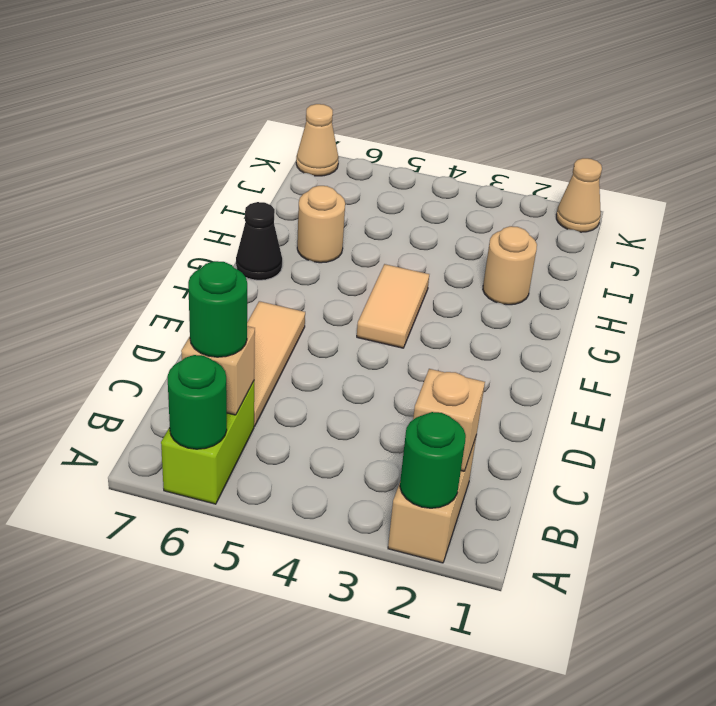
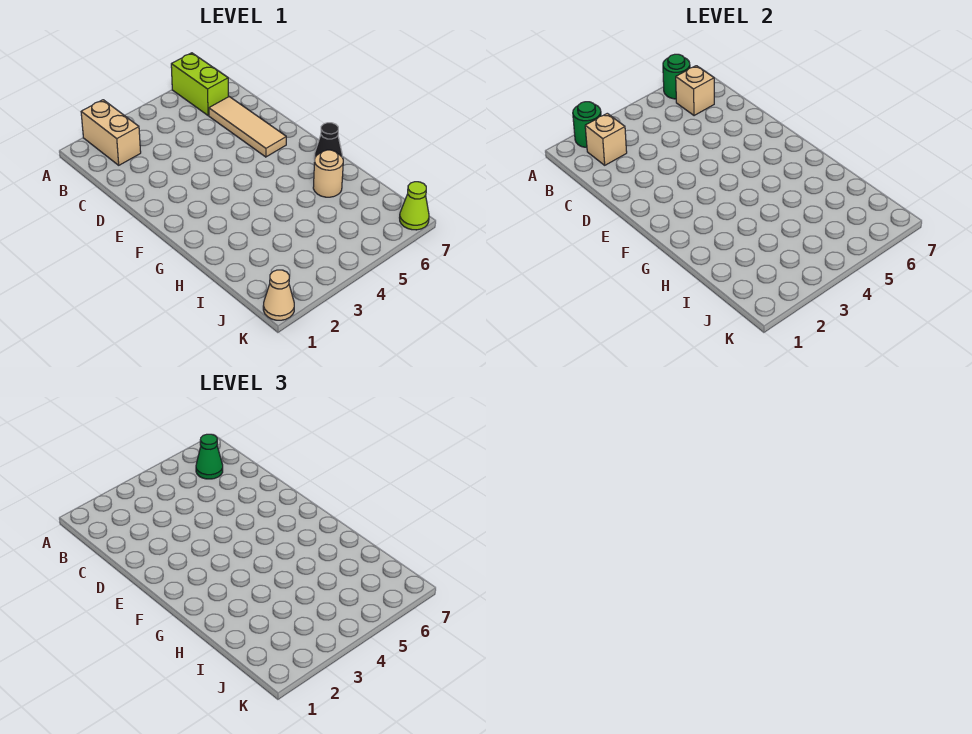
green 1x1 round brick [188,261,247,357] -> green 1x1 cone [196,434,223,479]
tan 1x2 tile [357,264,429,348] -> none
tan 1x1 round brick [483,226,537,305] -> none
tan 1x1 cone [296,104,339,176] -> lime 1x1 cone [400,182,429,230]

